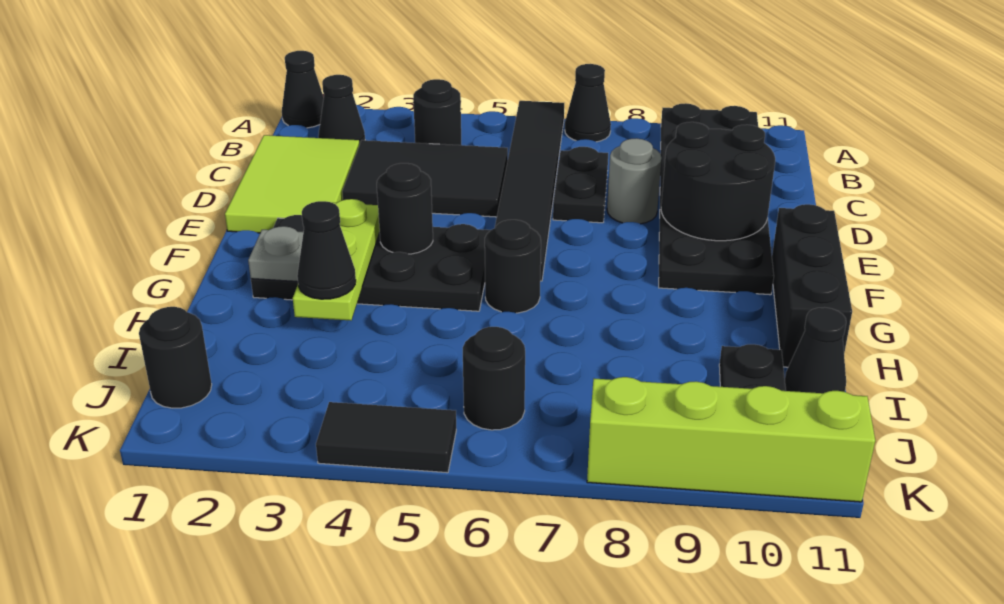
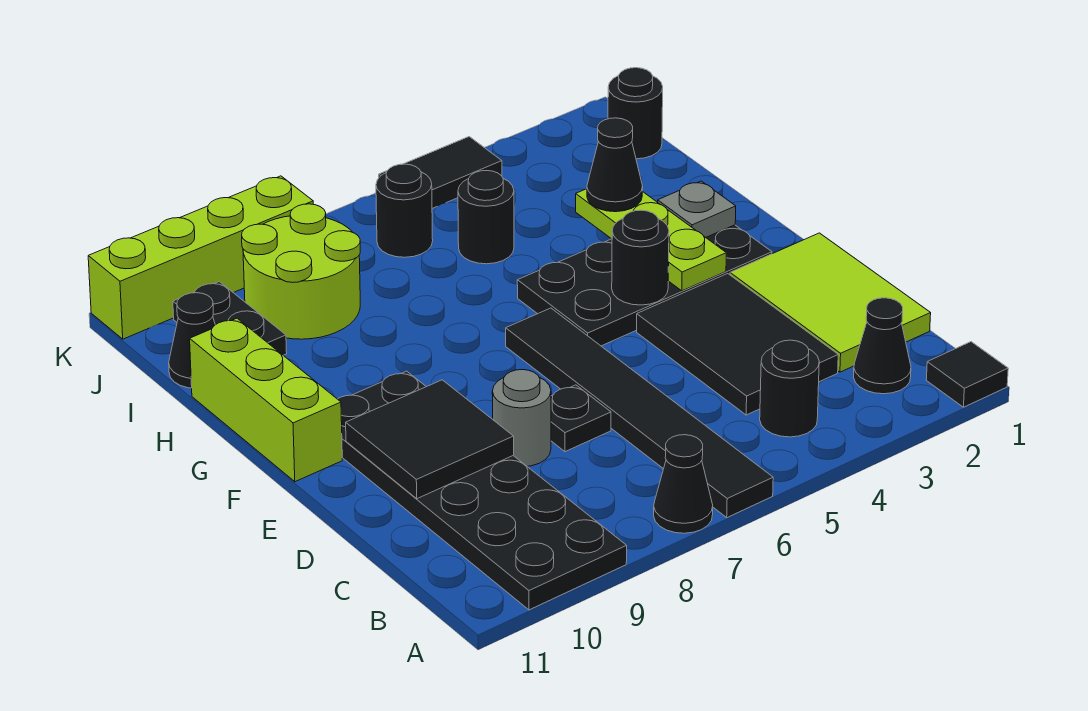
black 1x1 cone [282,51,324,128] -> black 1x1 tile [926,342,1008,407]
black 2x3 tile [342,140,508,217] -> black 2x3 tile turned to [637,274,838,415]
black 1x2 plate [553,147,608,223] -> black 1x1 plate [551,385,611,452]
black 2x2 round brick [661,122,775,241] -> black 2x2 tile [346,380,514,499]
black 1x3 brick [772,204,852,367] -> lime 1x3 brick [190,318,342,482]
black 1x1 round brick [485,220,541,313] -> black 1x1 round brick moved to [458,171,514,264]
none -> lime 2x2 round brick [242,204,360,339]

